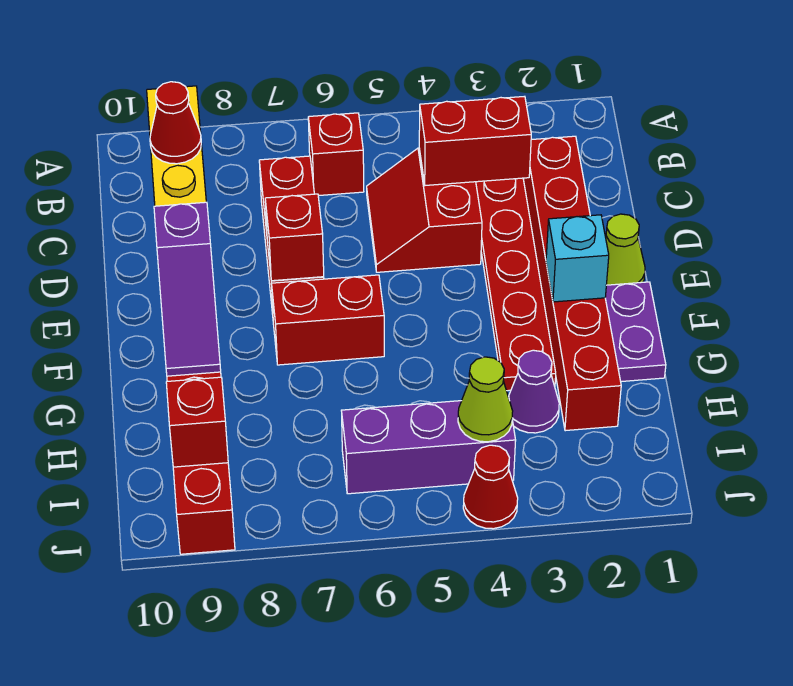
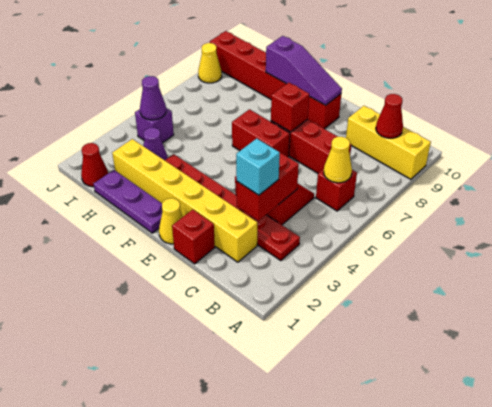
none -> yellow 1x1 cone [324,137,352,183]
red 1x6 brick [524,136,621,431] -> yellow 1x6 brick [112,139,257,262]
lime 1x1 cone [606,214,645,285] -> yellow 1x1 cone [159,198,183,244]
purple 1x3 slope [154,202,221,376] -> purple 1x3 slope turned to [266,36,342,105]
purple 1x2 plate [605,282,666,382] -> purple 1x3 plate [94,170,162,233]
cyan 1x1 brick [546,215,609,302] -> cyan 1x1 brick moved to [236,138,280,195]
red 1x2 brick [272,275,384,365] -> red 1x2 brick turned to [232,109,290,157]
purple 1x3 brick [341,397,516,494] -> purple 1x1 brick [135,108,174,143]
lime 1x1 cone [458,357,513,442] -> purple 1x1 cone [140,76,166,120]
red 1x1 brick [166,377,228,467] -> red 1x1 brick moved to [172,210,215,264]
red 1x1 cone [463,445,518,529] -> red 1x1 cone moved to [81,143,108,187]
none -> yellow 1x1 cone [198,43,222,83]

